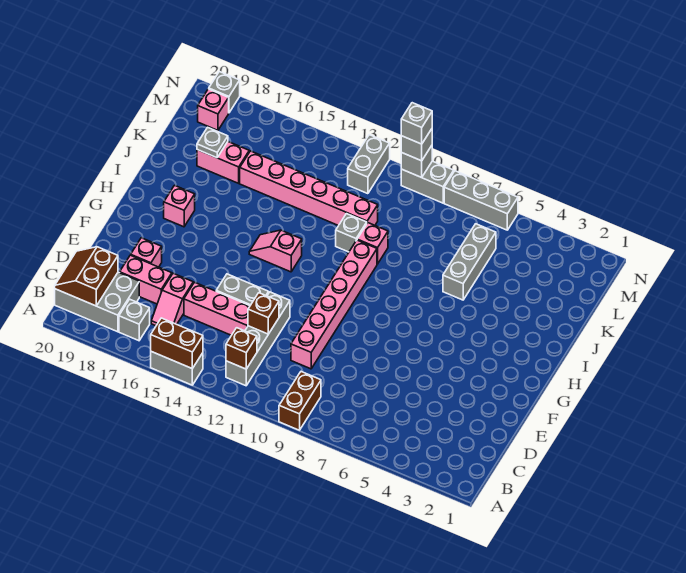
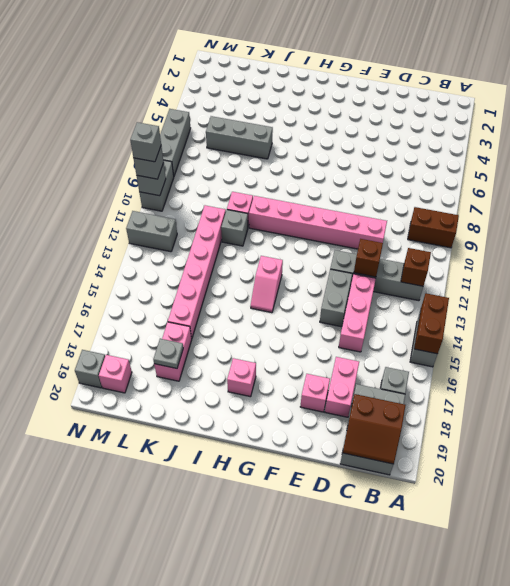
pink 1x2 slope [151,273,193,326] -> none

